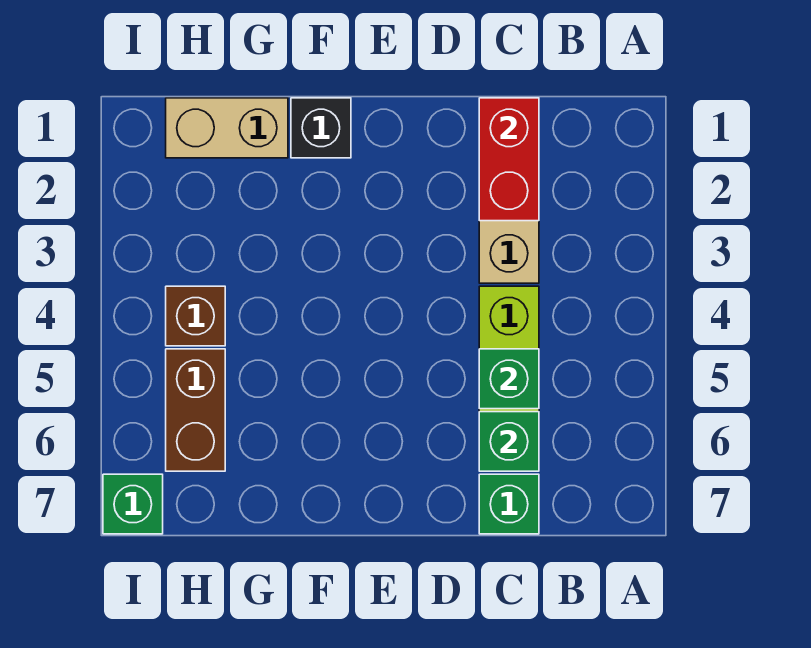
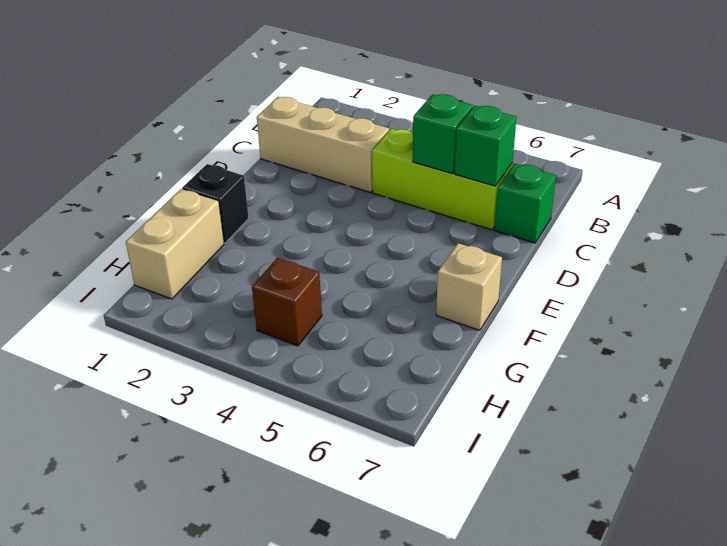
red 1x2 brick [479,98,539,221] -> none
none -> tan 1x1 brick [436,243,502,330]
brown 1x2 brick [166,349,225,471] -> none
green 1x1 brick [103,474,163,534] -> none

